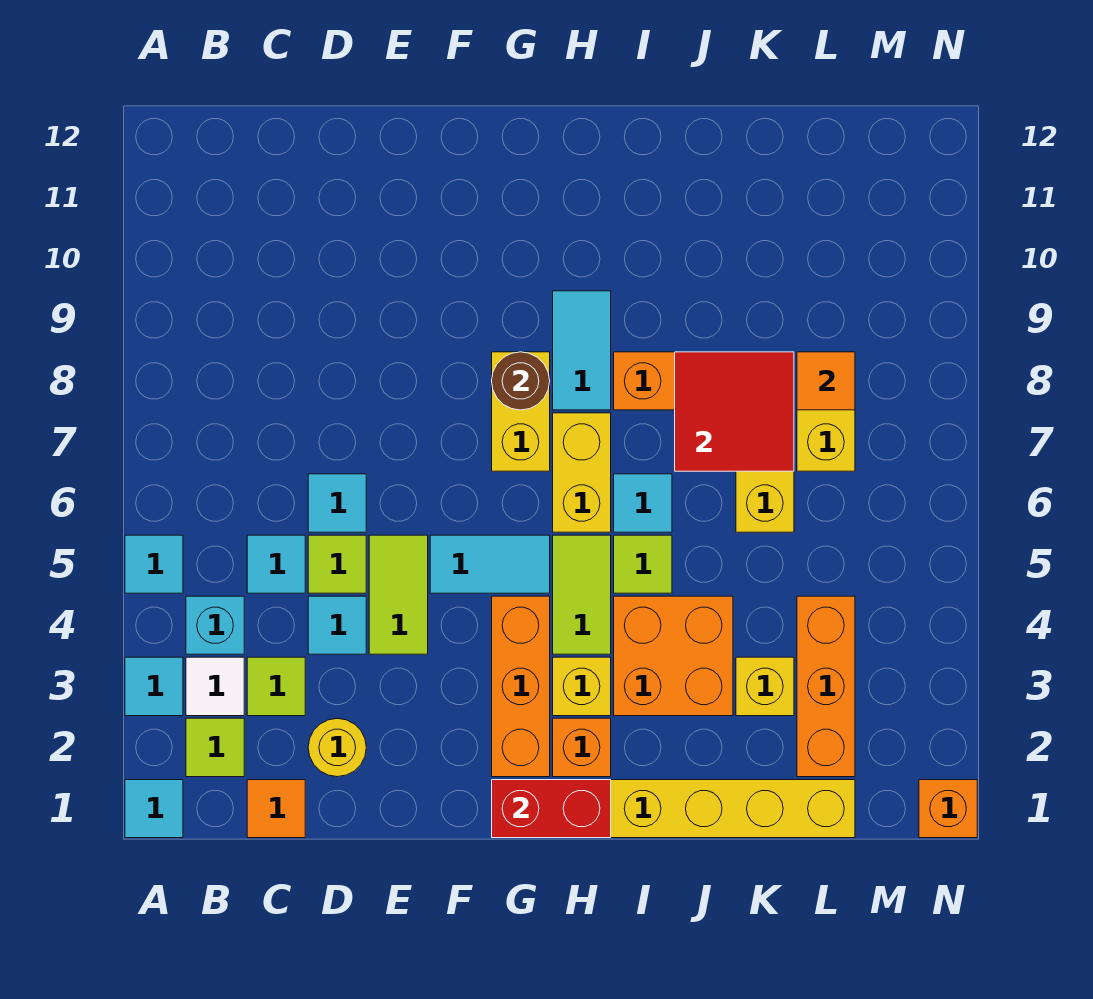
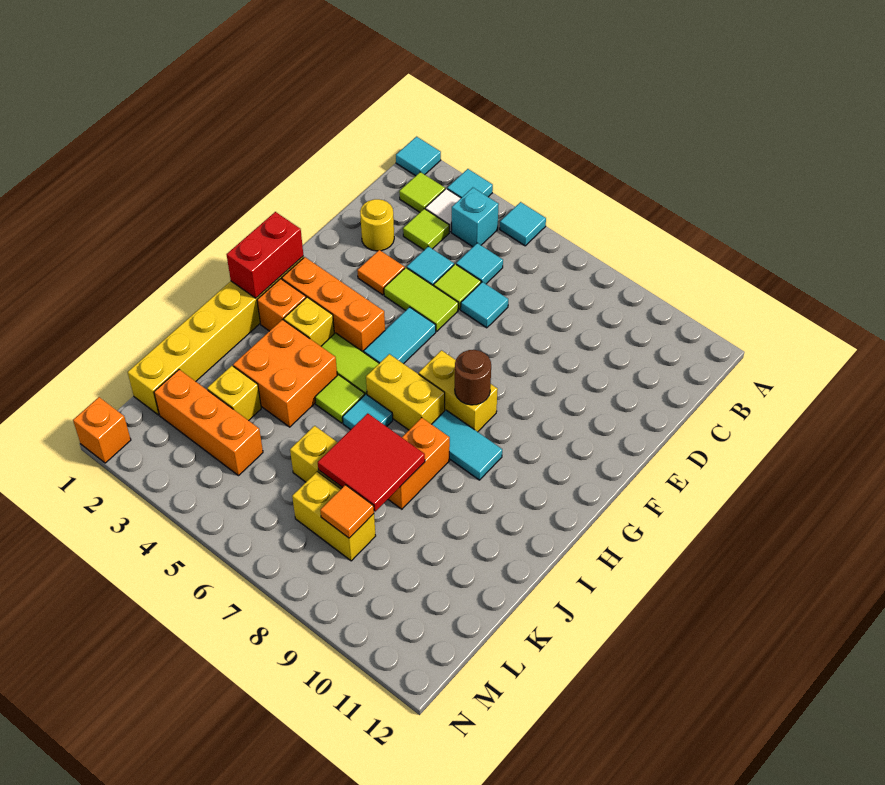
orange 1x1 tile [247,780,305,838] -> orange 1x1 tile moved to [357,250,405,295]

